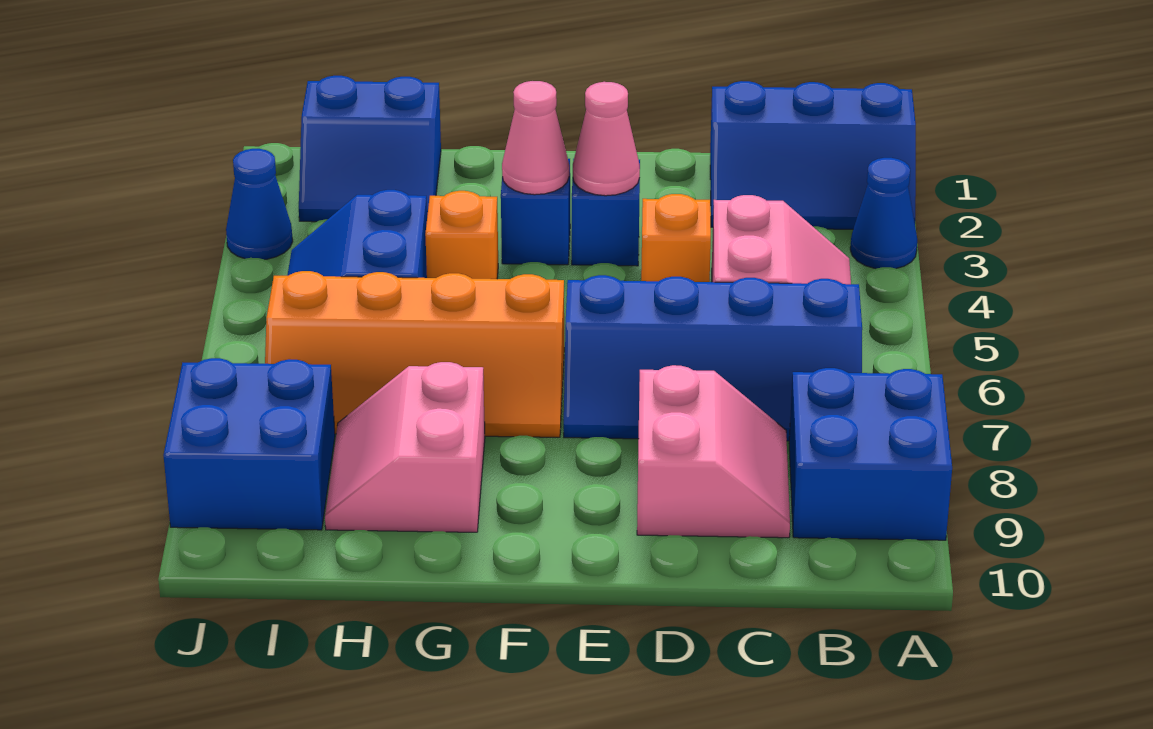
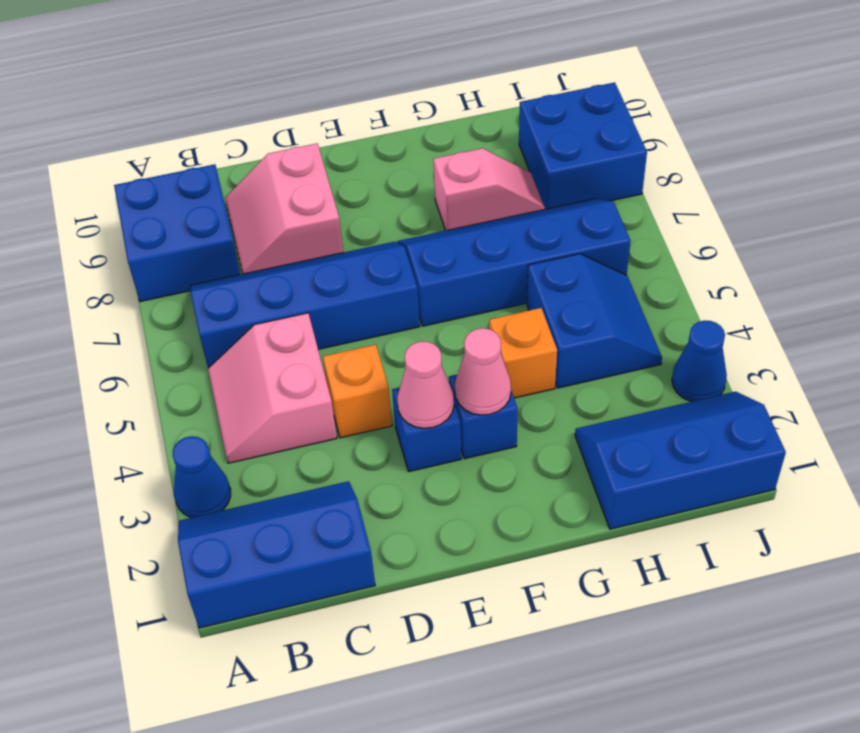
orange 2x4 slope [265,271,564,437] -> blue 2x4 slope [397,199,630,326]
pink 2x2 slope [325,362,485,532] -> pink 1x2 slope [433,148,545,230]
blue 2x2 slope [299,76,441,222] -> blue 2x3 slope [575,392,786,529]

